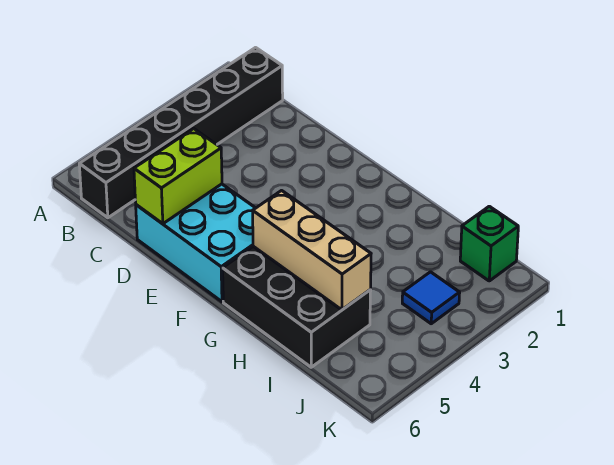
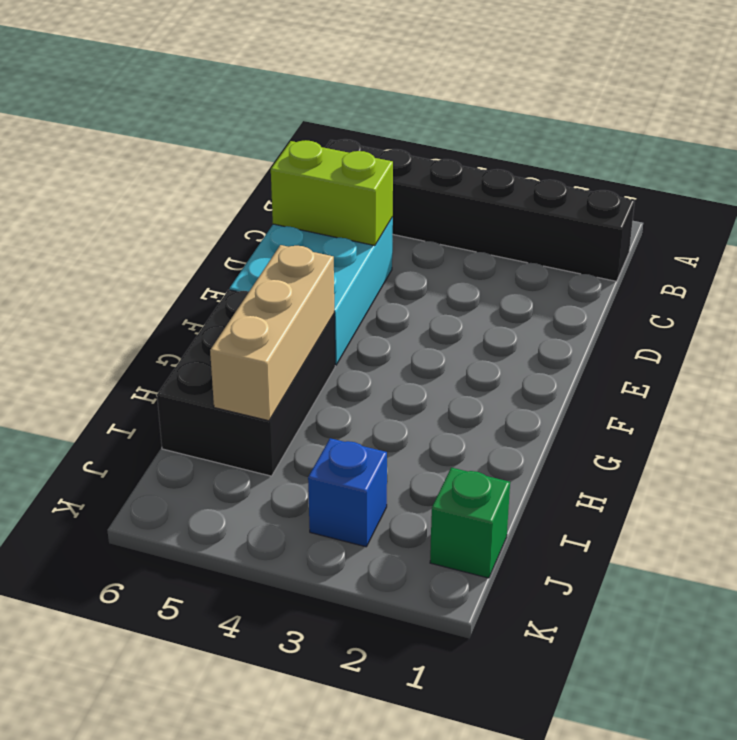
blue 1x1 tile [402,272,460,324] -> blue 1x1 brick [308,438,387,547]

